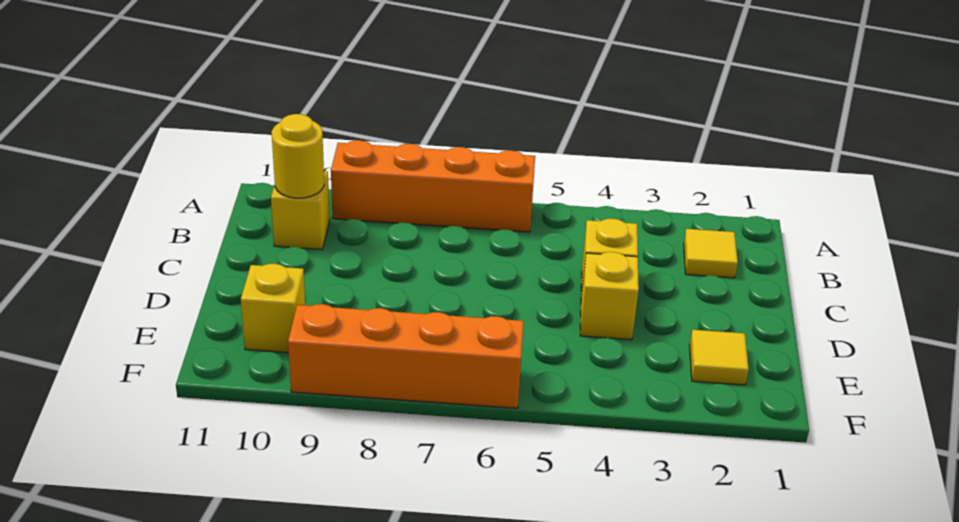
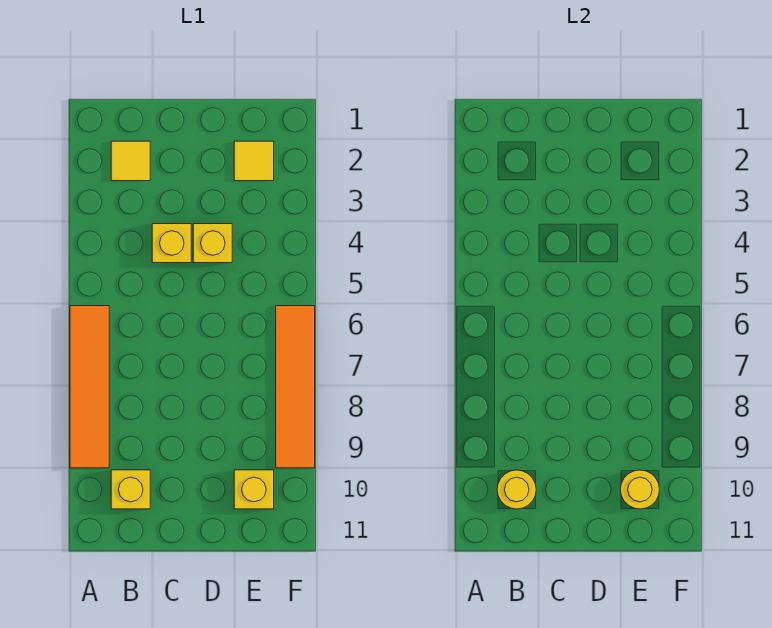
orange 1x4 brick [331,140,535,232] -> orange 1x4 tile [70,306,109,468]
none -> yellow 1x1 round brick [620,470,659,509]
orange 1x4 brick [288,304,524,408] -> orange 1x4 tile [276,306,315,468]

